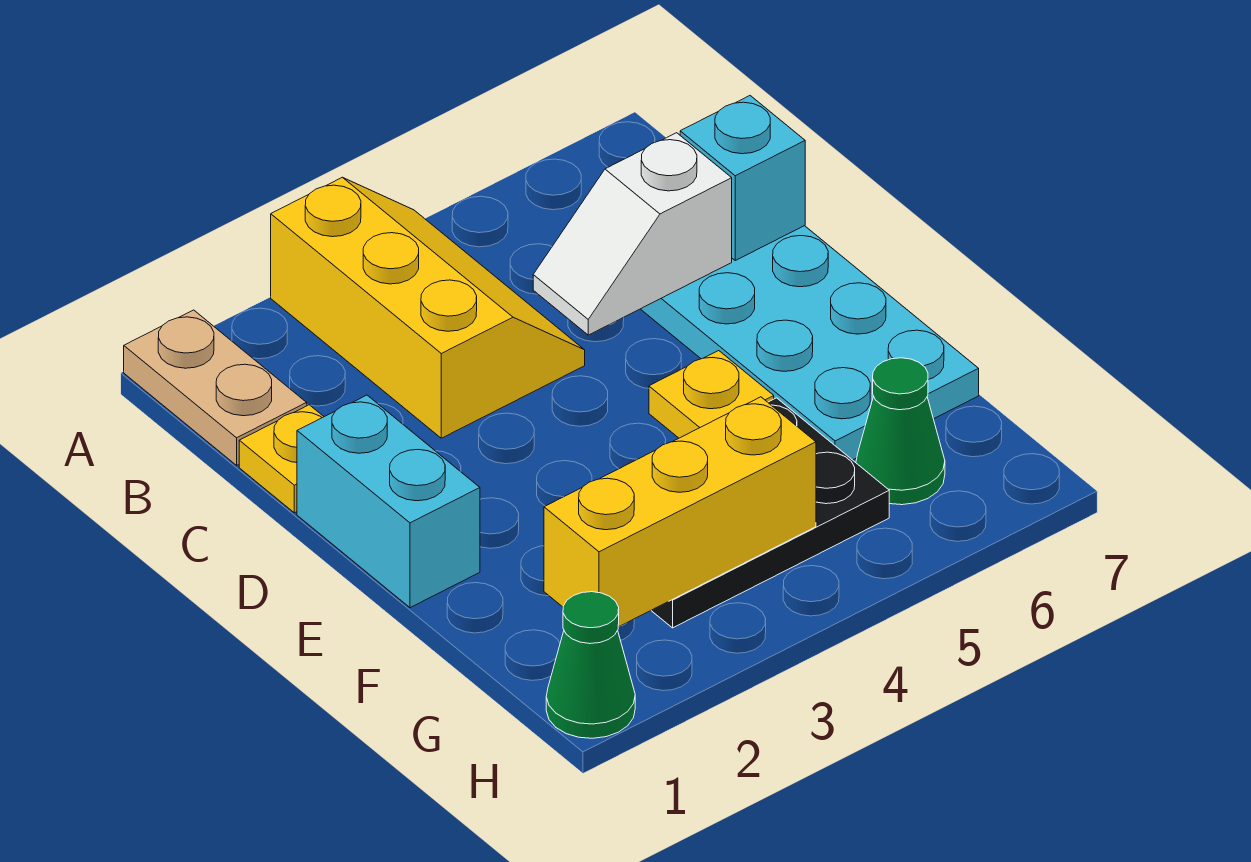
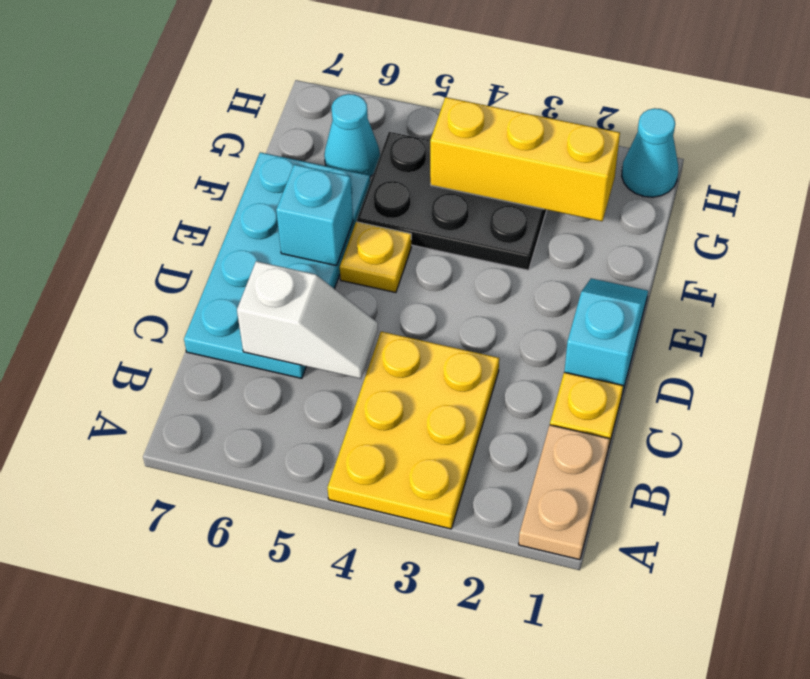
yellow 2x3 slope [271,177,585,438] -> yellow 2x3 plate [327,332,499,529]
cyan 1x1 brick [680,96,805,260] -> cyan 1x1 brick moved to [276,164,353,266]
cyan 1x2 brick [297,395,480,608] -> cyan 1x2 slope [564,278,648,394]
green 1x1 cone [856,358,945,505] -> cyan 1x1 cone [324,94,380,177]
green 1x1 cone [546,592,635,738] -> cyan 1x1 cone [622,108,678,197]

